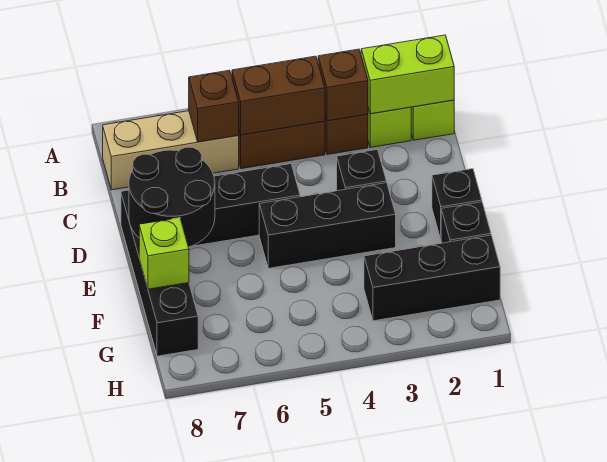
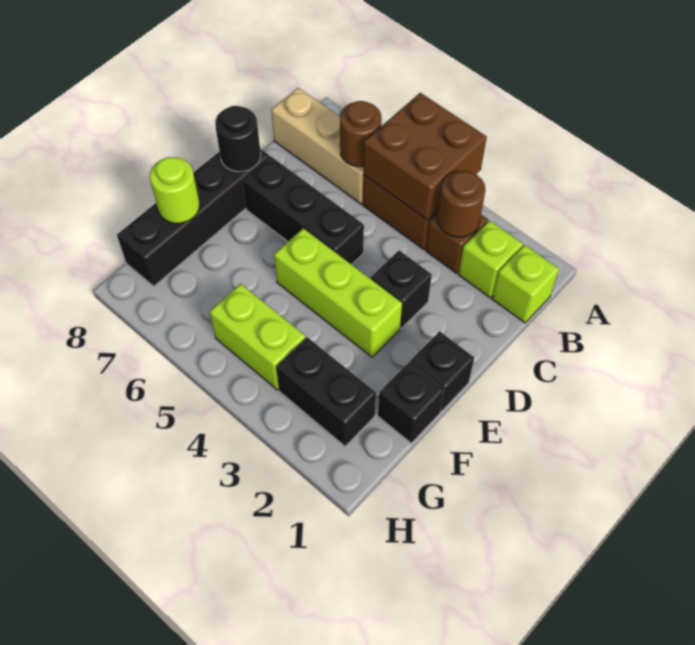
lime 1x2 brick [361,35,454,114] -> lime 1x2 brick moved to [210,284,306,390]
brown 1x1 brick [318,49,368,121] -> brown 1x1 round brick [438,171,485,237]
brown 1x2 brick [232,56,325,135] -> brown 2x2 brick [363,93,487,220]
brown 1x1 brick [189,70,239,142] -> brown 1x1 round brick [340,101,382,167]
black 2x2 round brick [129,147,215,247] -> black 1x1 round brick [215,106,261,172]
black 1x3 brick [259,183,396,268] -> lime 1x3 brick [274,228,402,357]
lime 1x1 brick [139,218,189,289] -> lime 1x1 round brick [150,157,200,223]
black 1x3 brick [364,235,500,321] -> black 1x2 brick [276,337,376,446]

